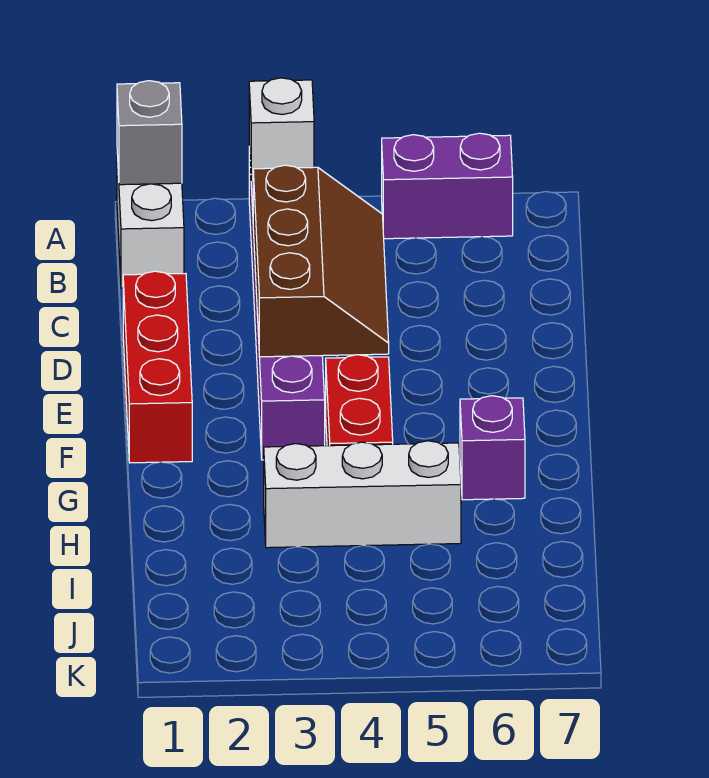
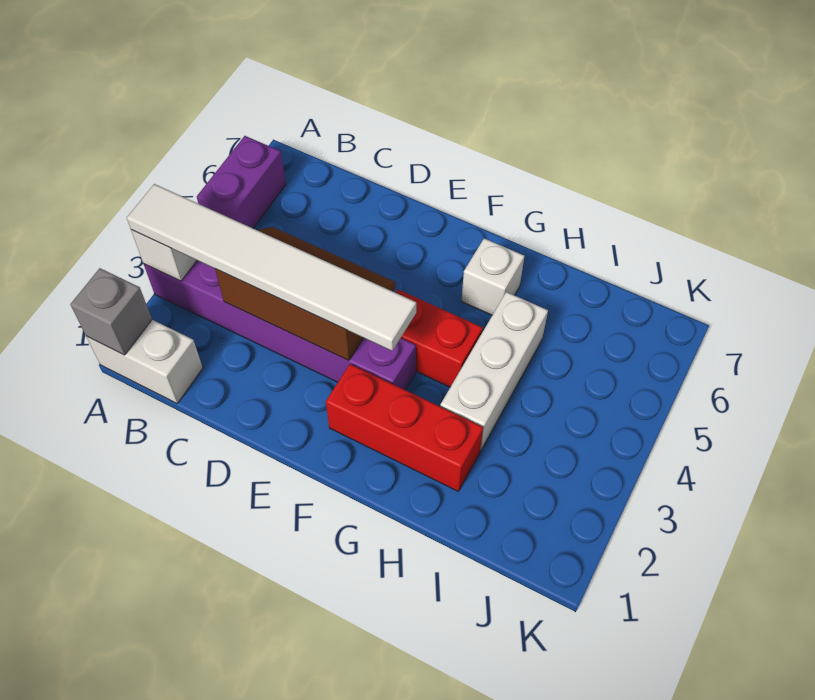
none -> white 1x6 tile [127,184,416,351]
red 1x3 brick [123,271,192,463] -> red 1x3 brick moved to [326,364,483,491]
purple 1x1 brick [460,396,525,500] -> white 1x1 brick [462,238,524,315]

